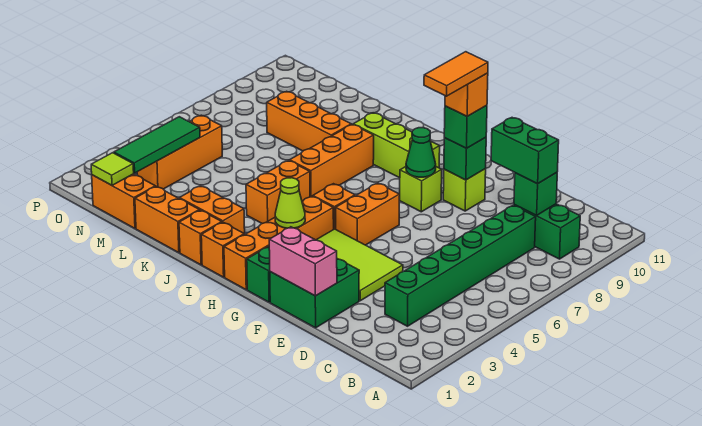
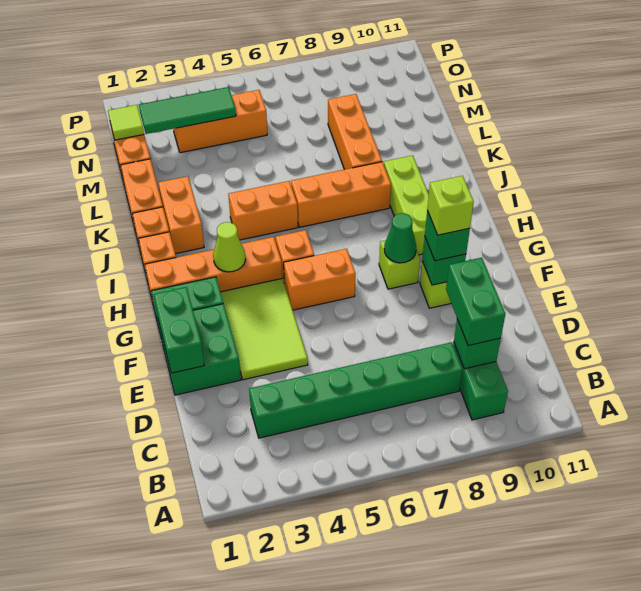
pink 1x2 brick [269,227,337,296] -> green 1x2 brick [154,287,204,373]
orange 1x2 tile [424,52,488,96] -> none
orange 1x1 brick [445,73,488,116] -> lime 1x1 brick [427,176,474,235]

